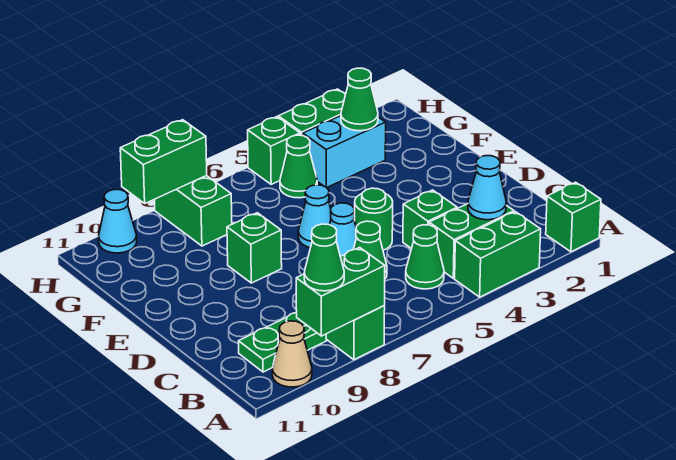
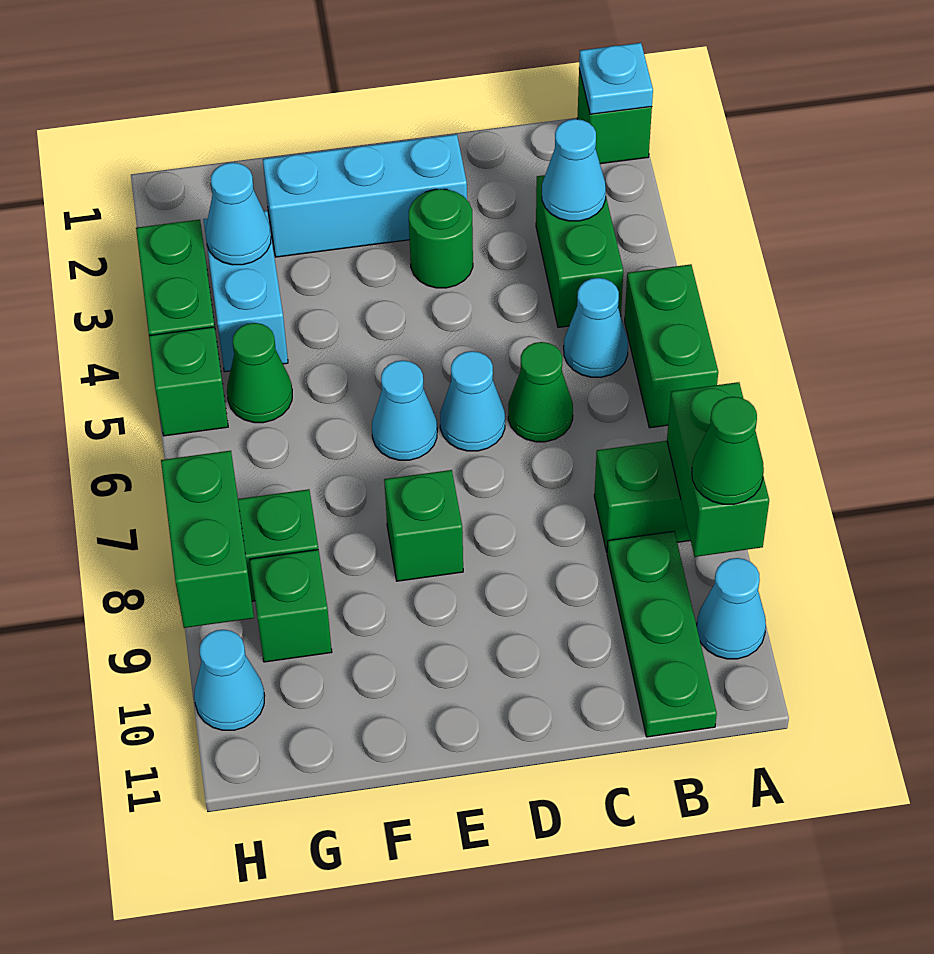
none -> cyan 1x1 plate [579,43,653,114]
green 1x2 brick [455,212,541,297] -> green 1x2 brick moved to [625,264,718,428]
tan 1x1 cone [272,321,312,387] -> cyan 1x1 cone [697,558,766,659]
green 1x1 cone [406,225,444,289] -> cyan 1x1 cone [564,278,628,377]
green 1x2 plate [239,312,326,372] -> green 1x3 plate [607,531,717,737]
green 1x1 brick [403,190,457,249] -> green 1x1 brick moved to [250,550,332,662]
none -> cyan 1x3 brick [263,134,467,257]
green 1x1 round brick [354,188,393,250] -> green 1x1 round brick moved to [409,189,473,288]
green 1x1 cone [341,68,378,131] -> cyan 1x1 cone [206,163,271,265]

